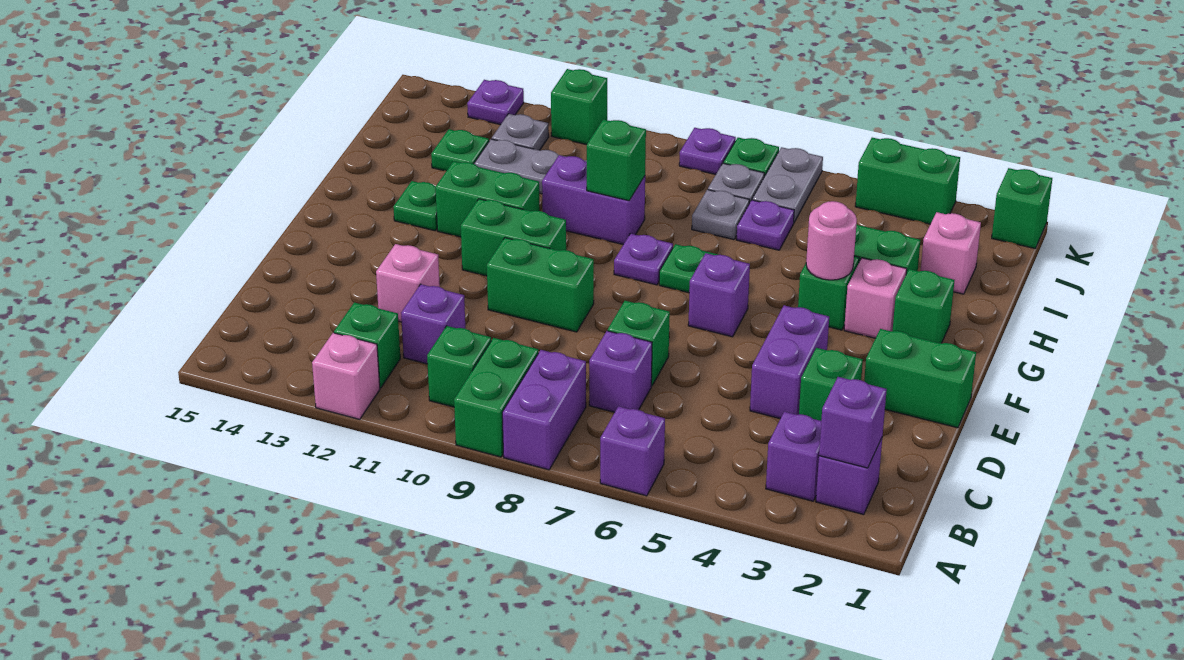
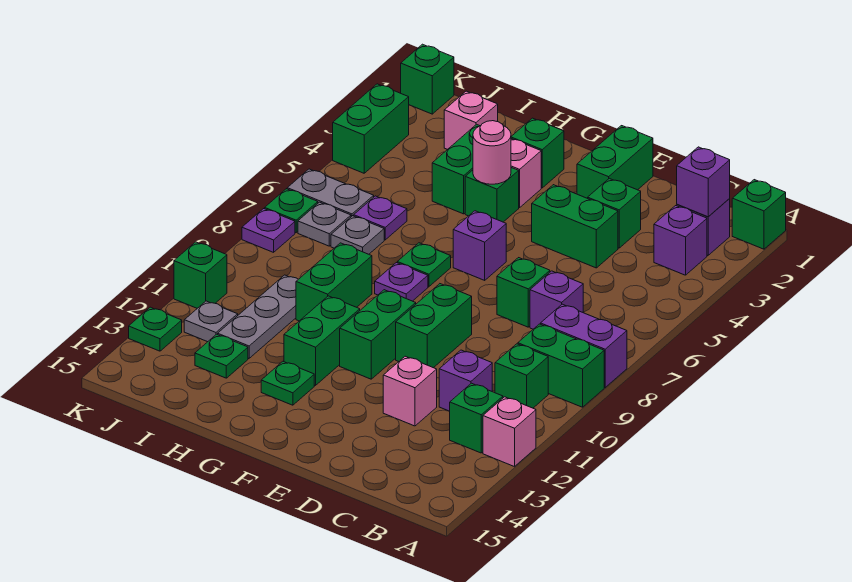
purple 1x1 brick [600,406,665,496] -> none
purple 1x2 brick [750,305,829,419] -> green 1x2 brick [532,185,618,268]
purple 1x2 brick [542,155,645,245] -> green 1x2 brick [296,243,372,321]
green 1x1 brick [587,120,646,201] -> green 1x1 brick moved to [732,180,786,249]
purple 1x1 plate [467,80,524,125] -> green 1x1 plate [129,307,182,351]

